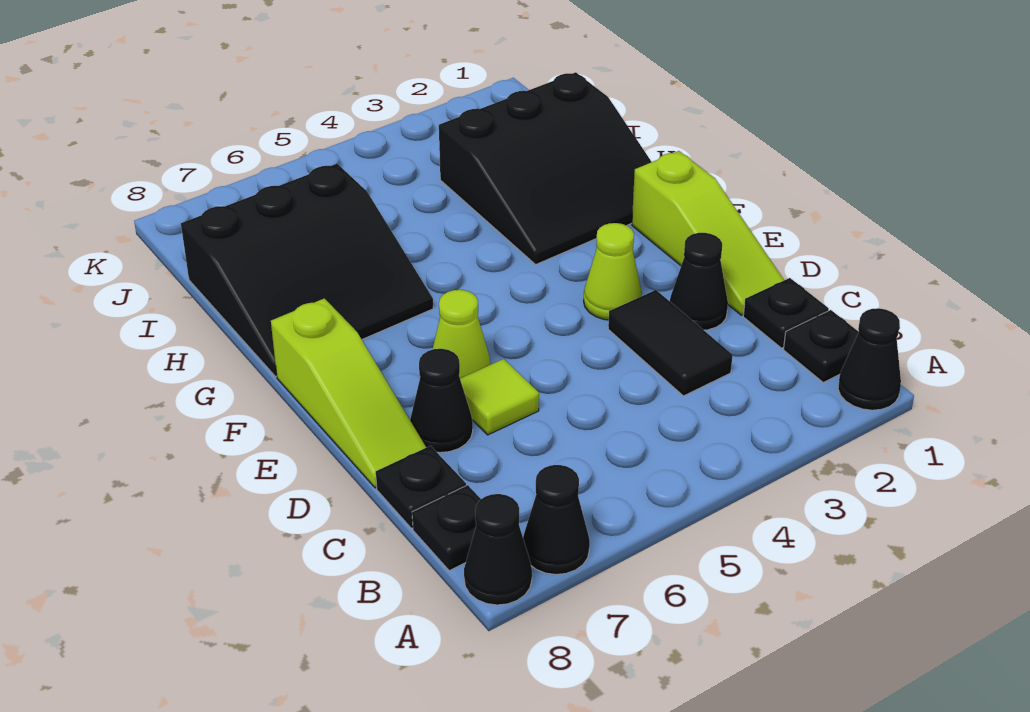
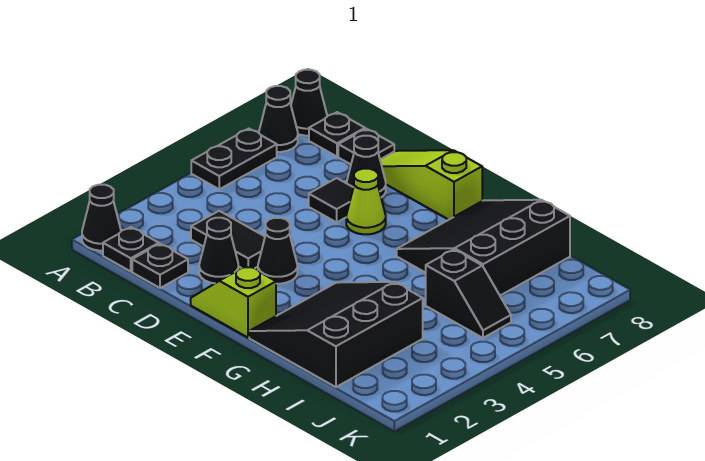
none -> black 1x2 plate [191,129,277,189]
lime 1x3 slope [632,151,784,315] -> lime 1x2 slope [191,265,276,338]
lime 1x1 tile [460,359,539,435] -> black 1x1 tile [309,178,353,222]
lime 1x1 cone [584,223,642,320] -> black 1x1 cone [258,218,297,284]
none -> black 1x2 slope [426,250,511,338]

